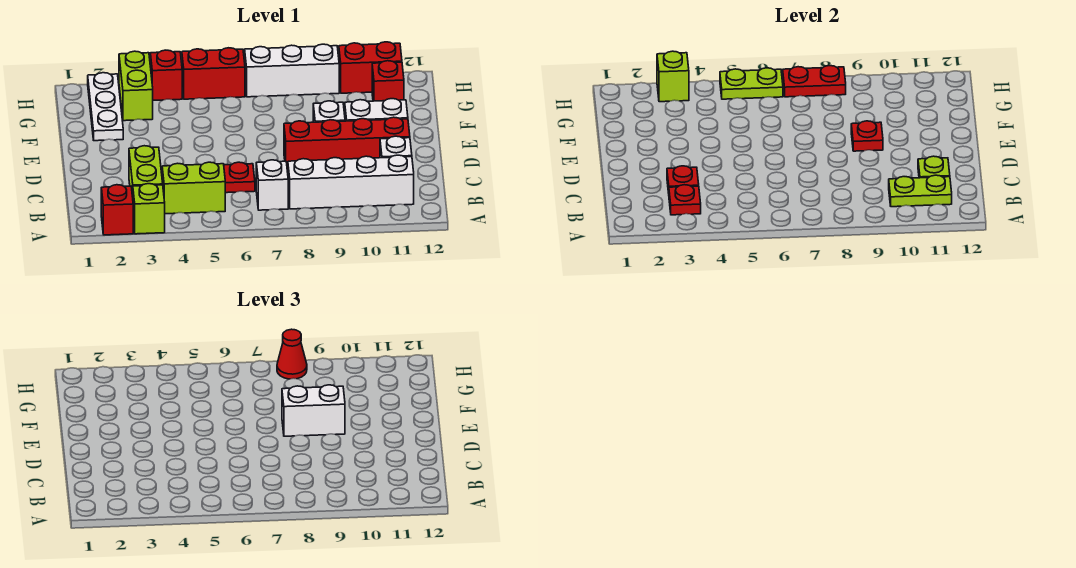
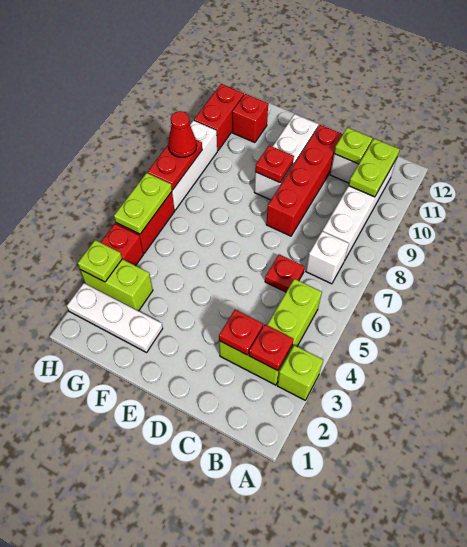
red 1x1 brick [101,185,133,235] -> none
white 1x2 brick [282,385,345,436] -> none
lime 1x1 brick [657,51,689,102] -> lime 1x1 plate [78,240,122,282]

